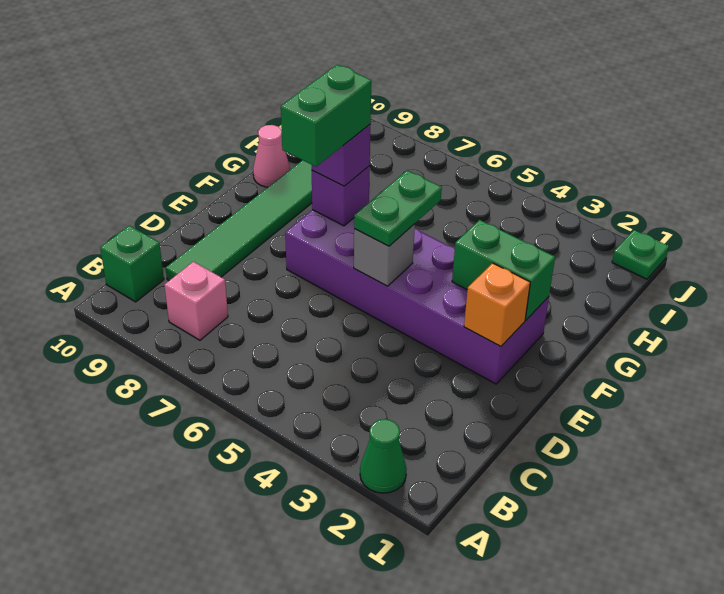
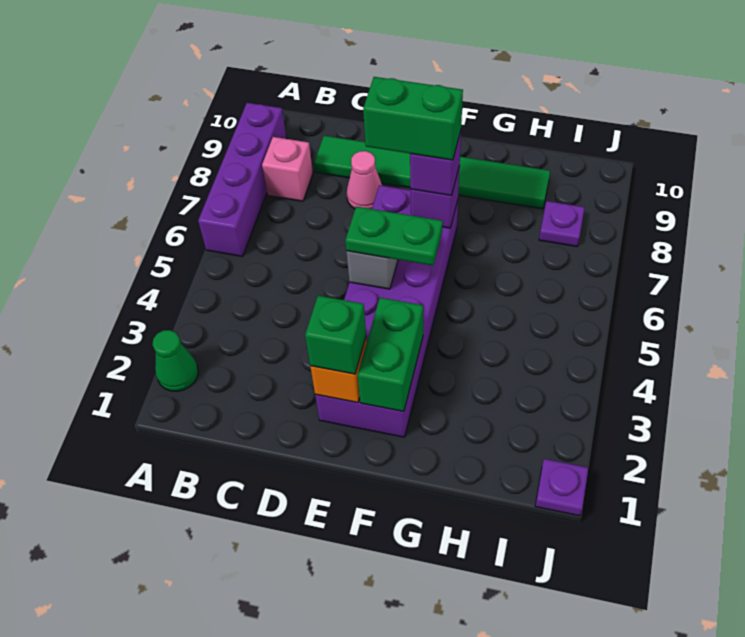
none -> purple 1x4 brick [198,103,287,257]
green 1x1 brick [100,226,164,302] -> green 1x1 brick moved to [305,296,366,374]
pink 1x1 cone [253,125,290,187] -> pink 1x1 cone moved to [347,151,382,209]
none -> purple 1x1 plate [539,201,585,247]
green 1x1 plate [612,230,669,279] -> purple 1x1 plate [535,459,588,516]

